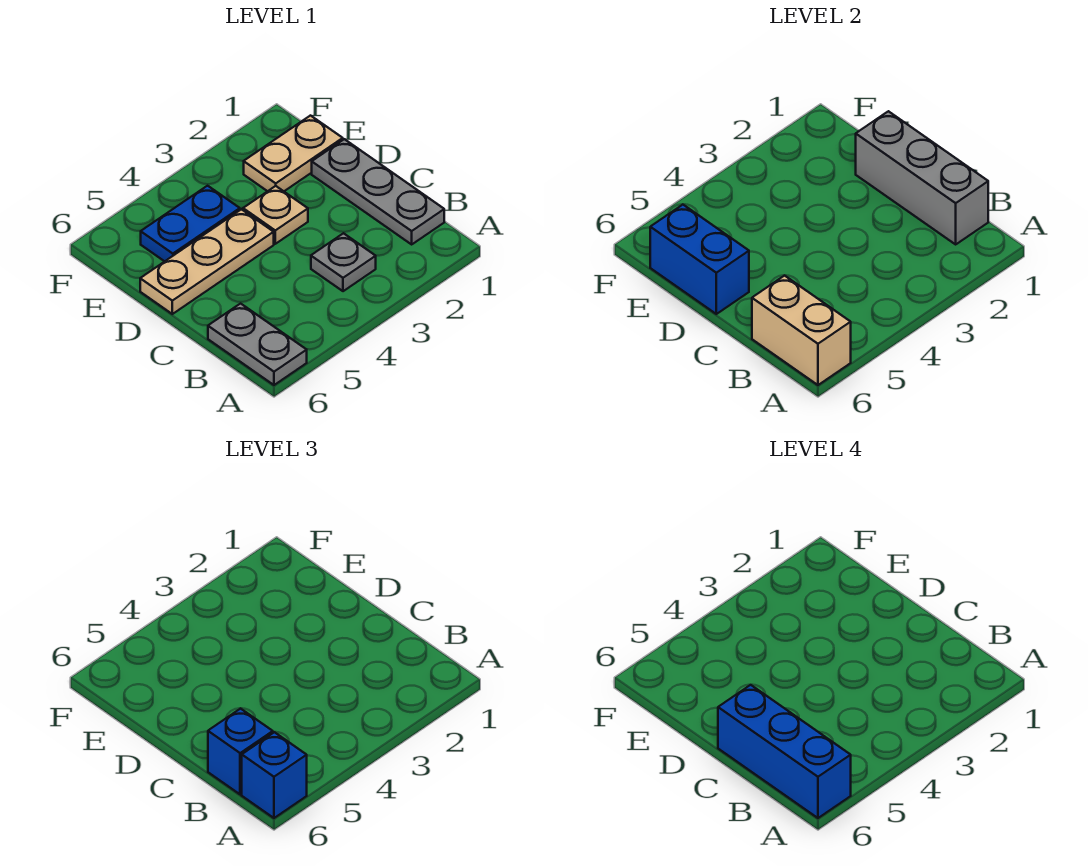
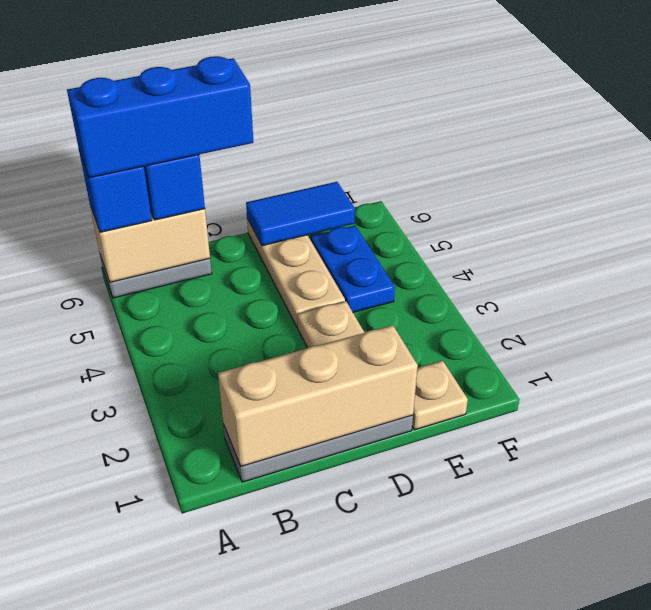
grey 1x3 brick [856,111,988,244] -> tan 1x3 brick [218,325,418,466]
grey 1x1 plate [311,233,376,291] -> none
blue 1x2 brick [650,205,749,314] -> blue 1x2 tile [246,182,355,246]
tan 1x2 plate [244,116,343,191] -> tan 1x1 plate [412,361,468,430]

